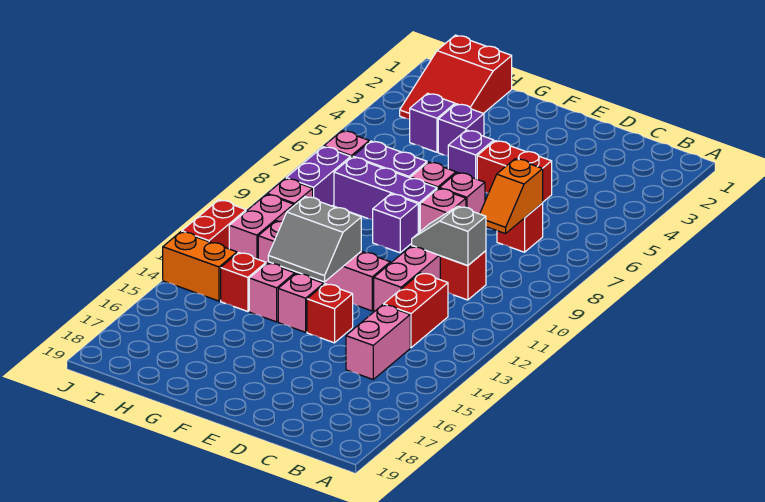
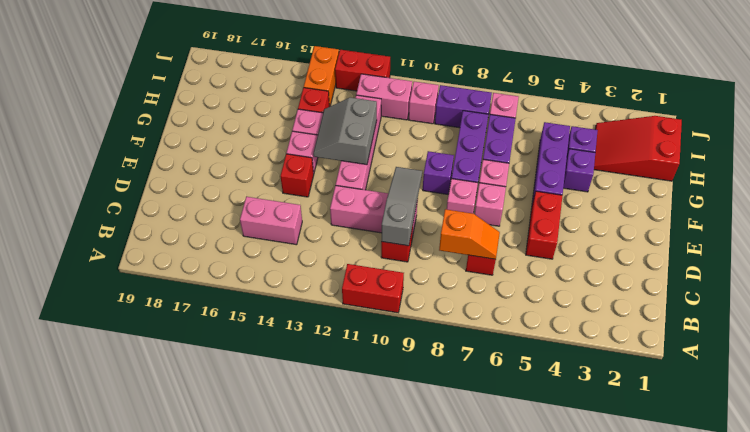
orange 1x2 slope [480,159,543,234] -> orange 1x2 slope turned to [439,209,500,259]
grey 1x2 slope [412,206,486,265] -> grey 1x3 slope [381,167,422,246]
red 1x2 brick [384,273,448,348] -> red 1x2 brick moved to [342,264,404,313]
purple 1x1 brick [448,130,494,179] -> purple 1x3 brick [532,122,570,204]

